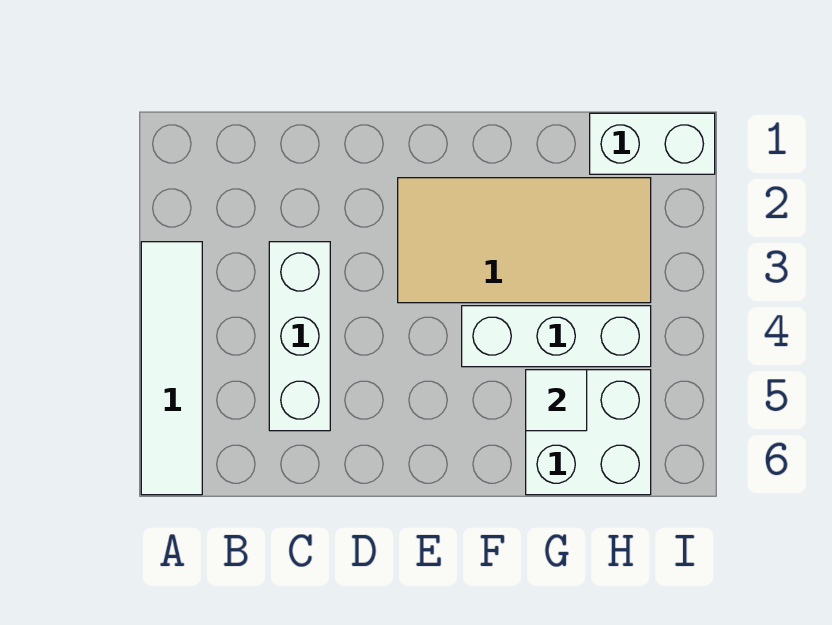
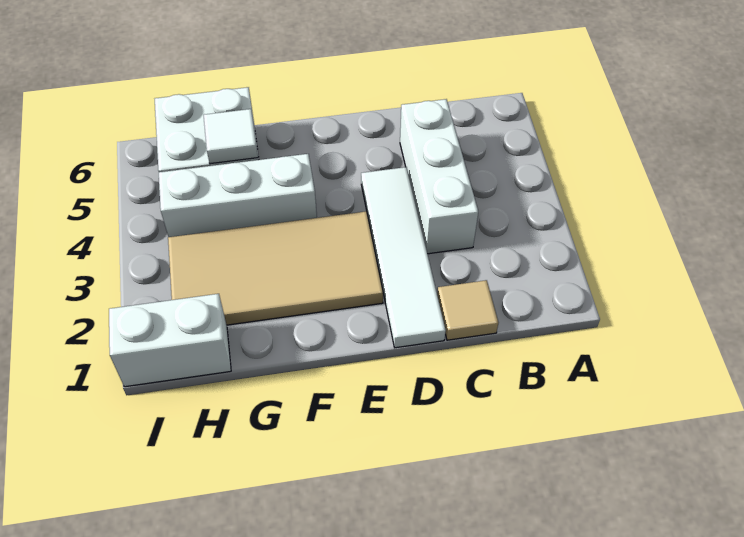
white 1x4 tile [141,242,202,495] -> white 1x4 tile moved to [361,167,446,348]
none -> tan 1x1 tile [437,280,498,340]

